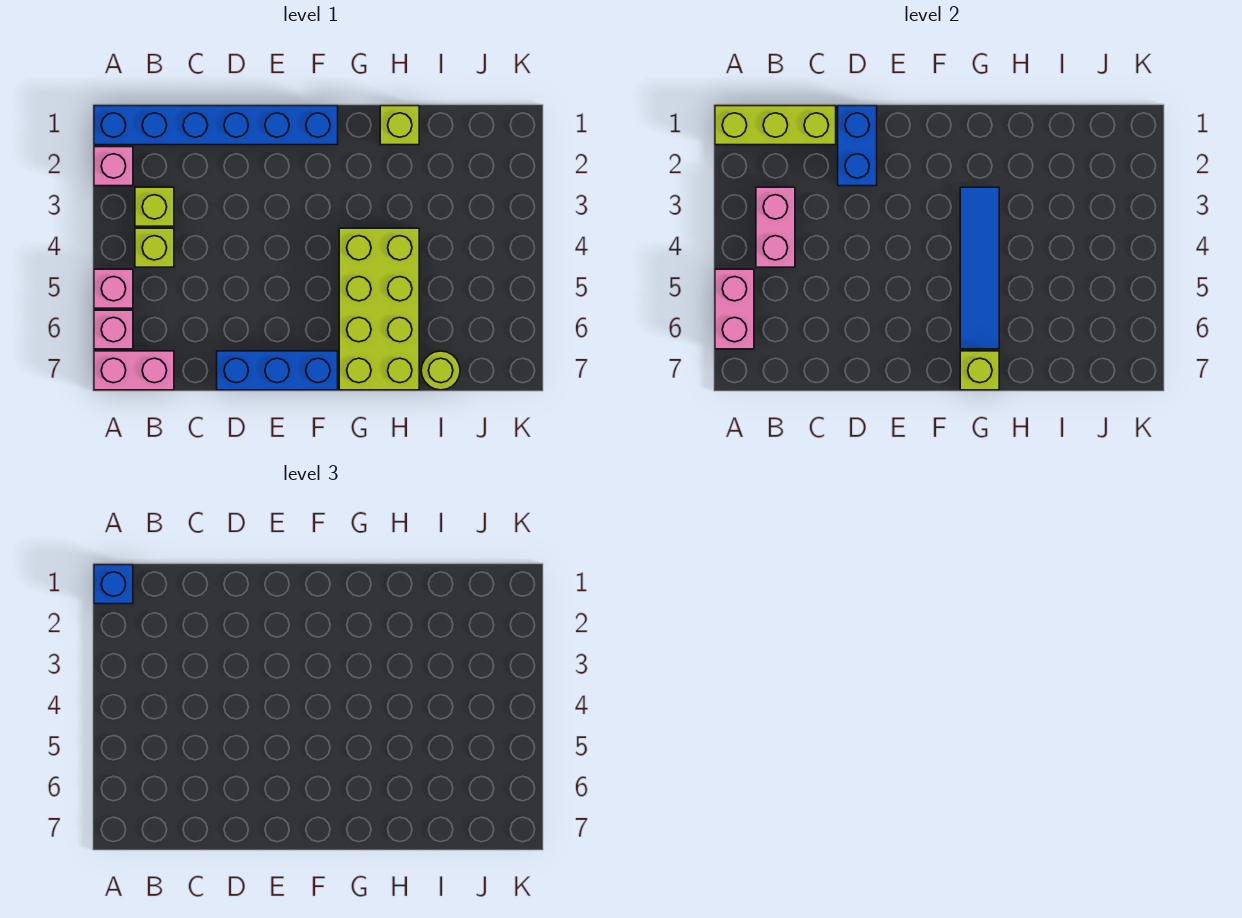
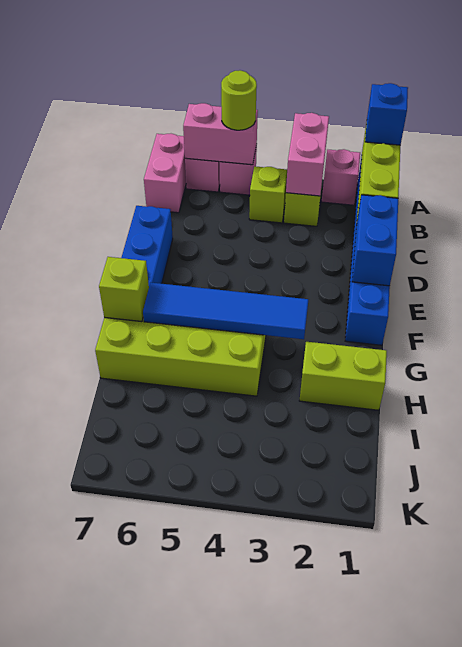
pink 1x2 brick [756,187,795,267] -> pink 1x2 brick turned to [286,113,329,196]
blue 1x2 brick [838,106,877,186] -> blue 1x2 brick turned to [352,195,398,286]
lime 1x1 brick [380,106,419,145] -> lime 1x2 brick [299,342,387,410]
lime 1x1 round brick [421,351,460,390] -> lime 1x1 round brick moved to [221,70,257,130]

